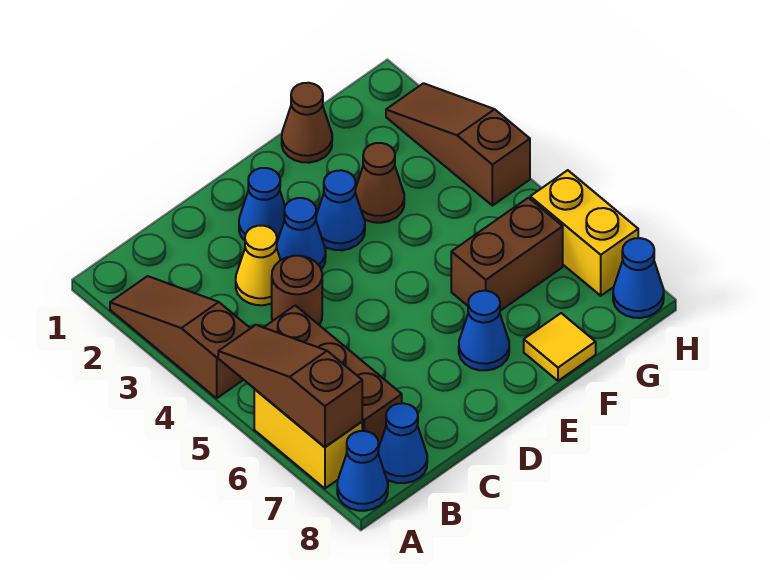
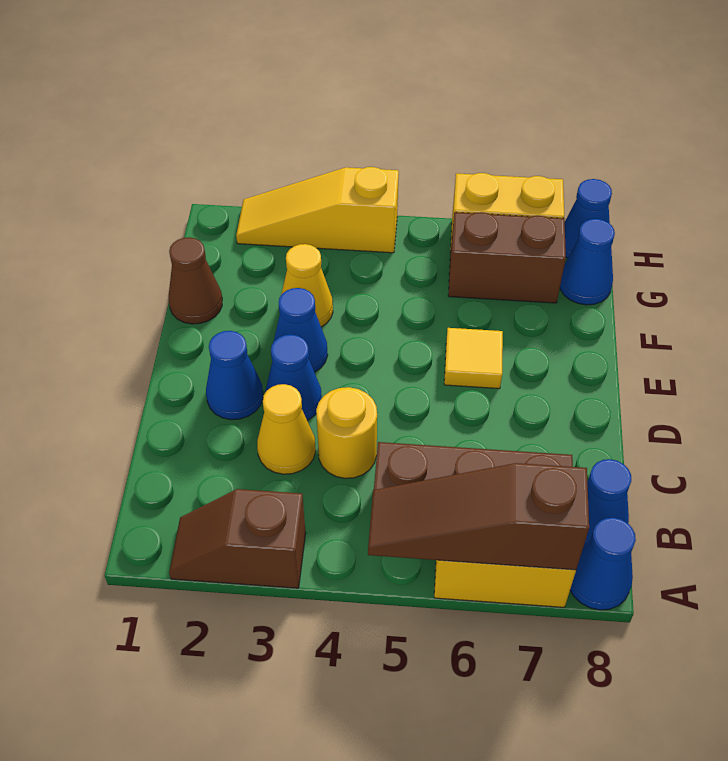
brown 1x3 slope [110,276,250,398] -> brown 1x2 slope [169,489,306,588]
brown 1x1 round brick [272,256,322,325] -> yellow 1x1 round brick [316,387,377,478]
blue 1x1 cone [459,291,509,370] -> blue 1x1 cone moved to [560,219,615,305]
brown 1x1 cone [355,143,404,223] -> yellow 1x1 cone [281,244,333,327]
brown 1x2 brick [451,198,563,311] -> brown 1x2 brick turned to [448,212,566,303]
yellow 1x1 tile [524,313,596,381] -> yellow 1x1 tile moved to [444,328,503,389]
brown 1x3 slope [386,83,530,206] -> yellow 1x3 slope [236,167,399,253]

